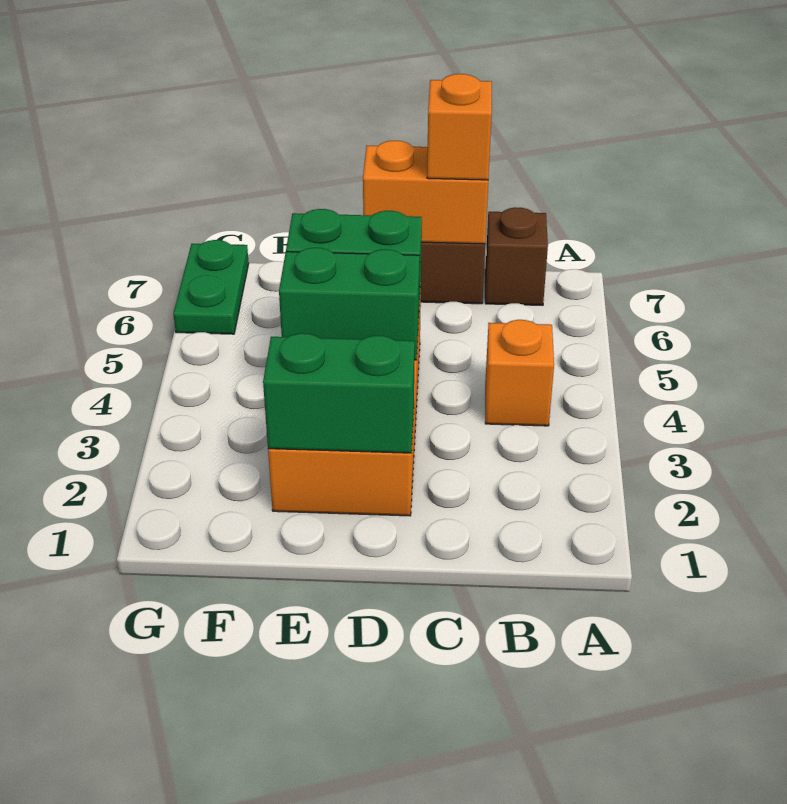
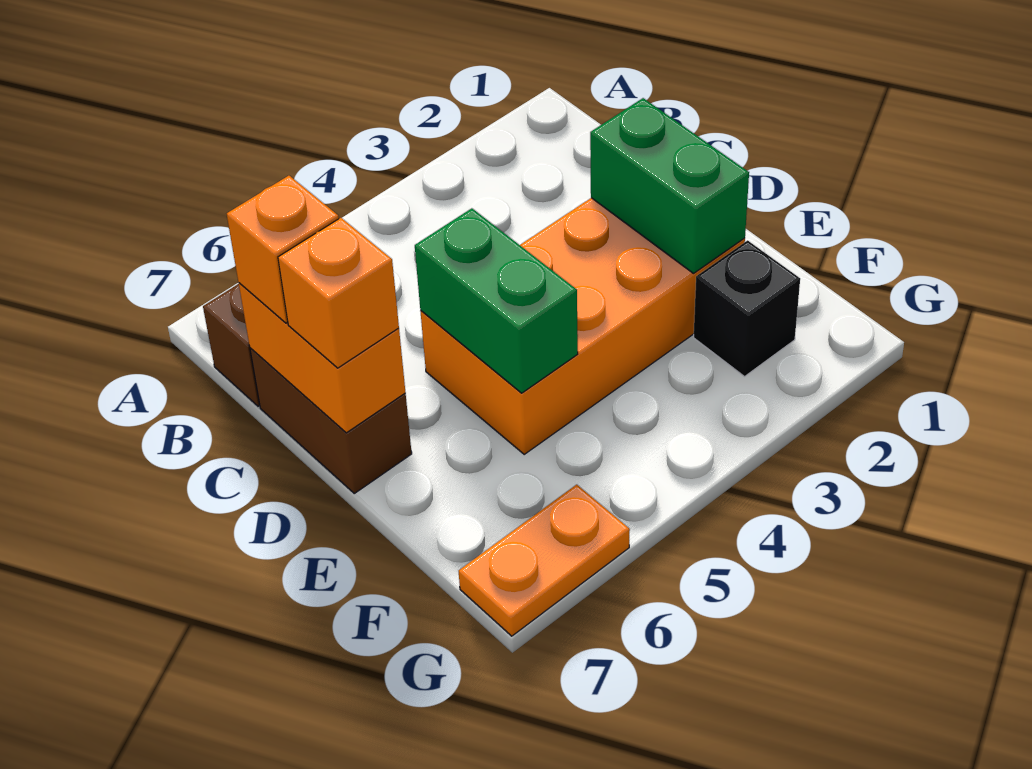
orange 1x1 brick [485,320,554,426] -> orange 1x1 brick moved to [278,218,399,368]
green 1x2 brick [279,248,420,360] -> none
none -> black 1x1 brick [694,240,800,376]
green 1x2 plate [173,240,249,334] -> orange 1x2 plate [459,485,630,636]

